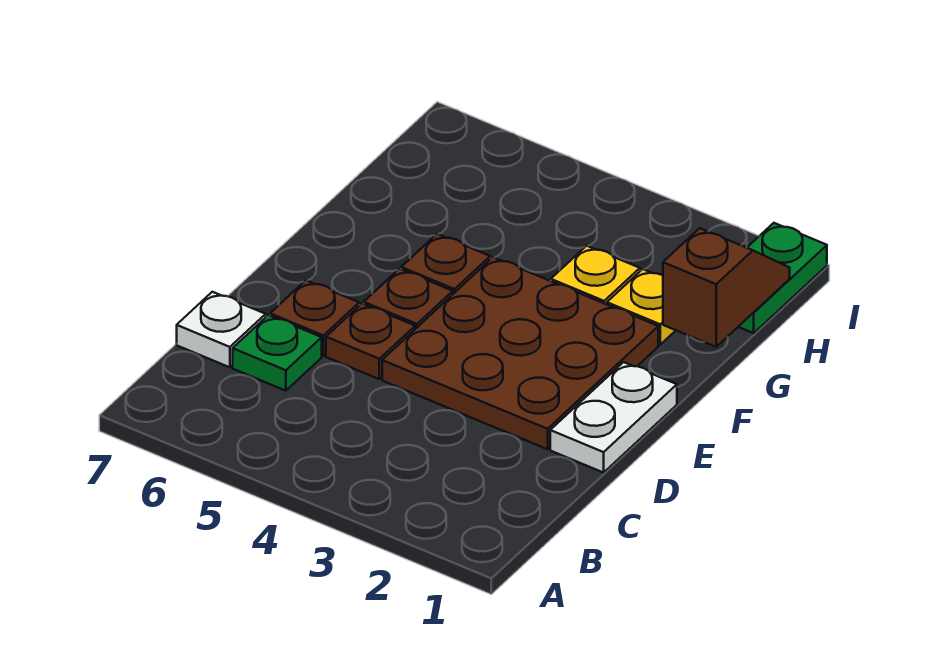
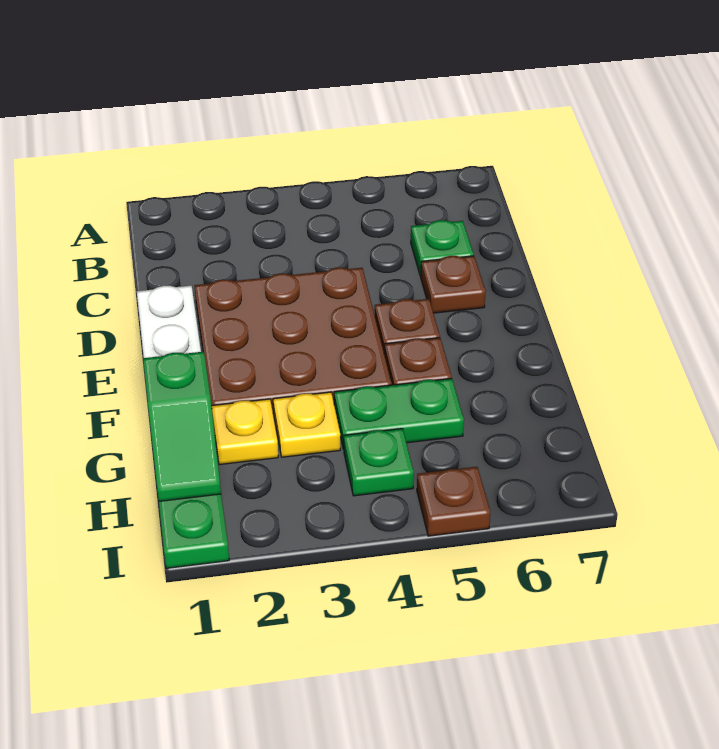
white 1x1 plate [177,292,266,367] -> none
brown 1x1 plate [326,304,415,379] -> brown 1x1 plate moved to [417,467,490,536]
brown 1x2 slope [663,228,790,347] -> green 1x2 slope [143,352,221,501]
none -> green 1x2 plate [334,379,464,450]
none -> green 1x1 plate [344,429,414,496]

